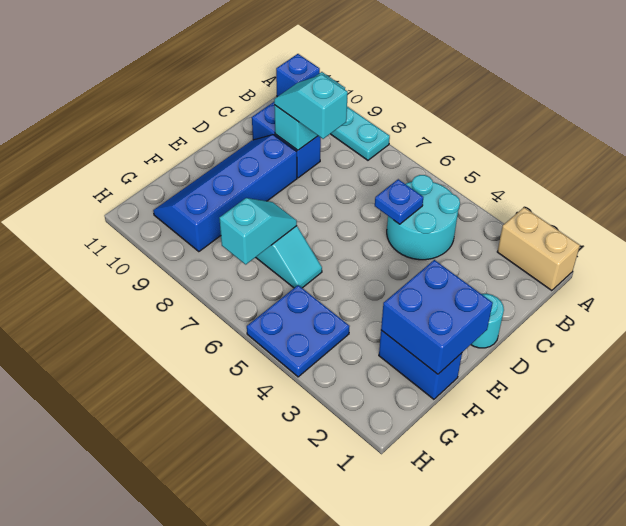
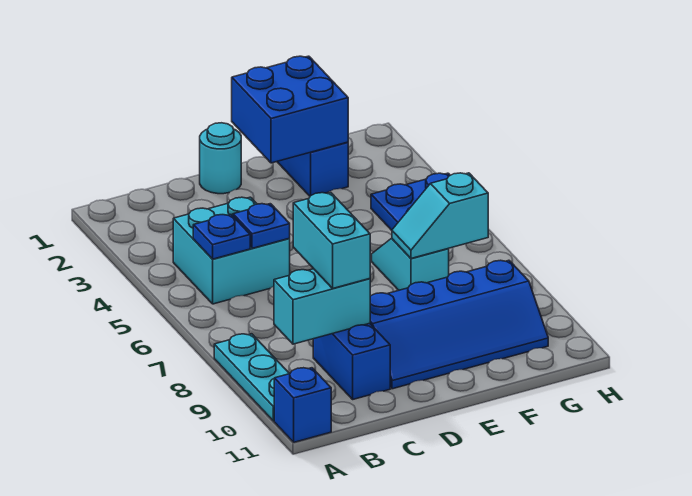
tan 1x2 brick [497,207,580,291] -> none
cyan 2x2 round brick [387,175,460,260] -> cyan 2x2 brick [173,197,290,304]
none -> blue 1x1 plate [193,214,250,259]
cyan 1x2 slope [274,74,348,139] -> cyan 1x2 brick [293,193,370,288]

